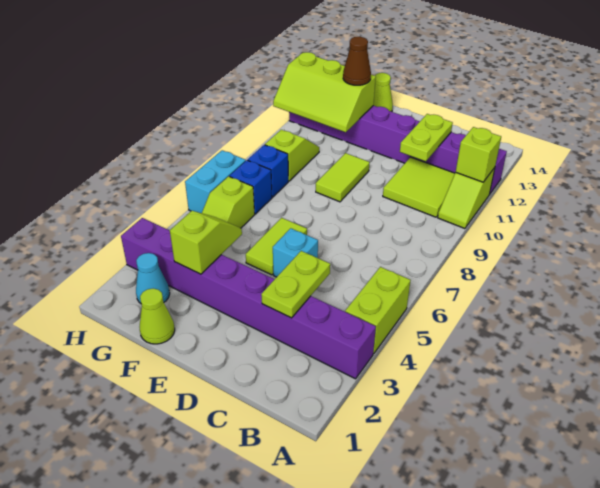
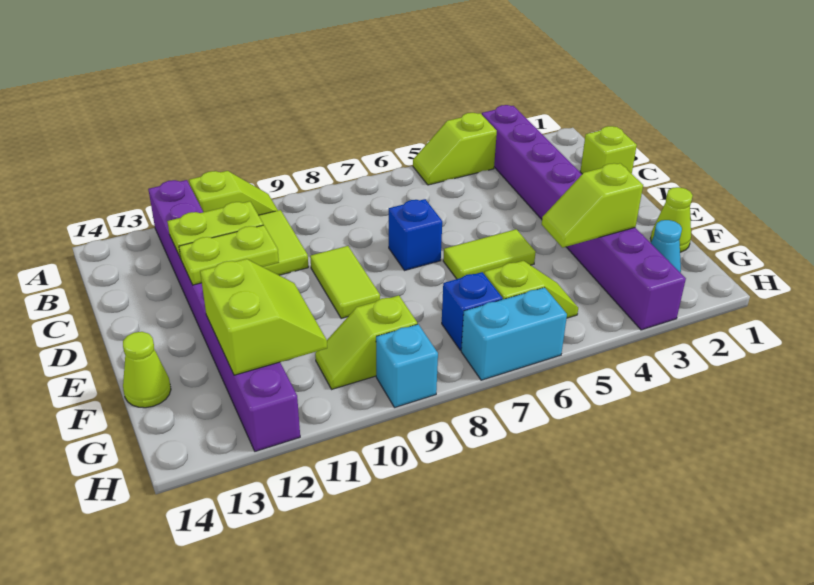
lime 1x2 brick [345,267,411,354] -> lime 1x2 slope [413,113,497,185]
lime 1x1 brick [456,127,501,182] -> lime 1x1 brick moved to [580,126,637,174]
lime 1x2 plate [261,251,330,318] -> lime 1x2 plate moved to [179,225,279,285]
cyan 1x1 brick [273,228,318,277] -> cyan 1x1 brick moved to [376,324,438,408]
lime 1x2 tile [316,153,370,202] -> lime 1x2 tile turned to [310,246,380,319]
lime 2x3 slope [273,52,376,132] -> lime 2x2 slope [200,259,327,375]
brown 1x1 cone [343,37,371,85] -> none
blue 1x1 brick [248,145,288,197] -> blue 1x1 brick moved to [389,199,442,271]

